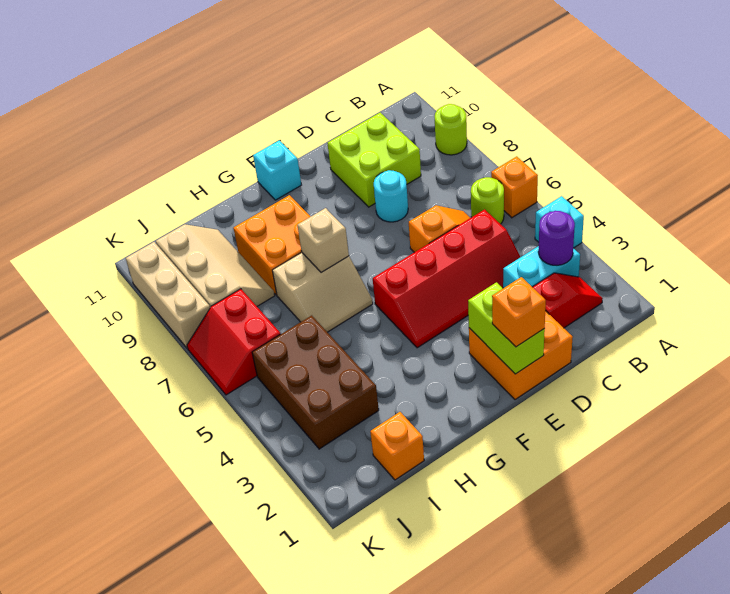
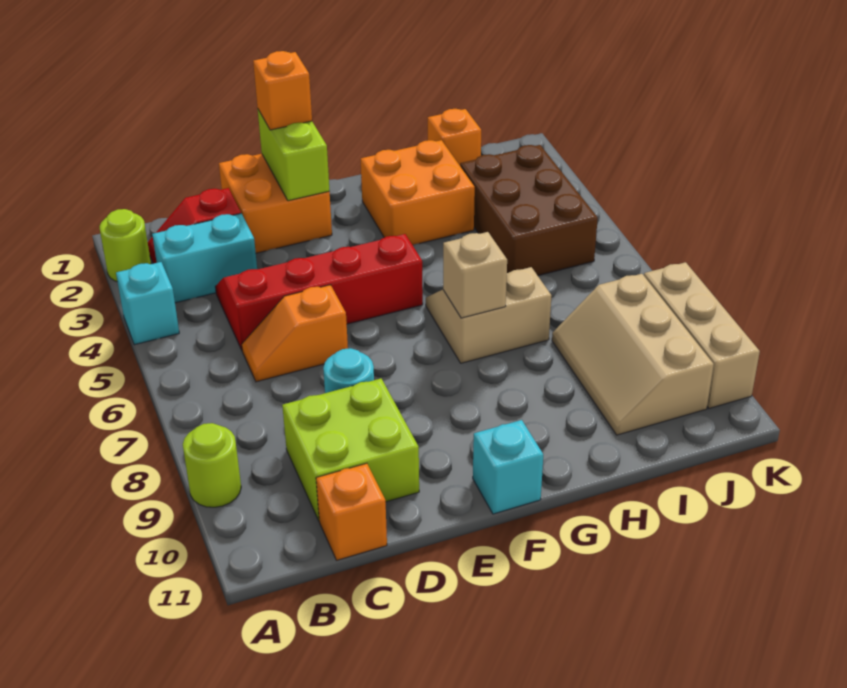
orange 1x1 brick [491,156,538,218] -> orange 1x1 brick moved to [316,463,387,560]
purple 1x1 round brick [538,211,575,265] -> none
lime 1x1 round brick [471,177,504,224] -> lime 1x1 round brick moved to [100,209,151,281]
orange 2x2 brick [233,195,310,295] -> orange 2x2 brick moved to [361,140,475,245]
red 2x2 slope [187,289,281,395] -> none

